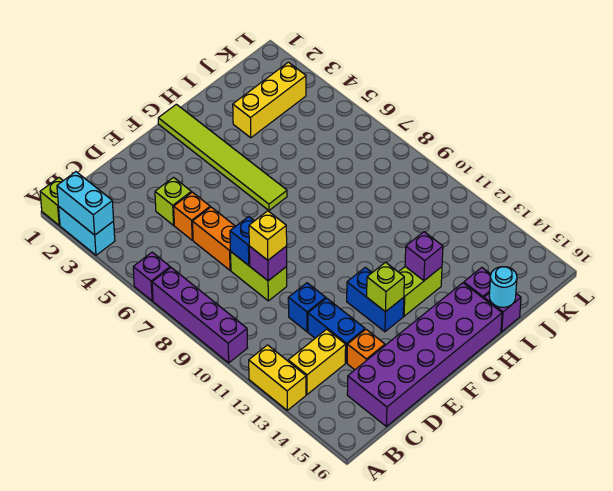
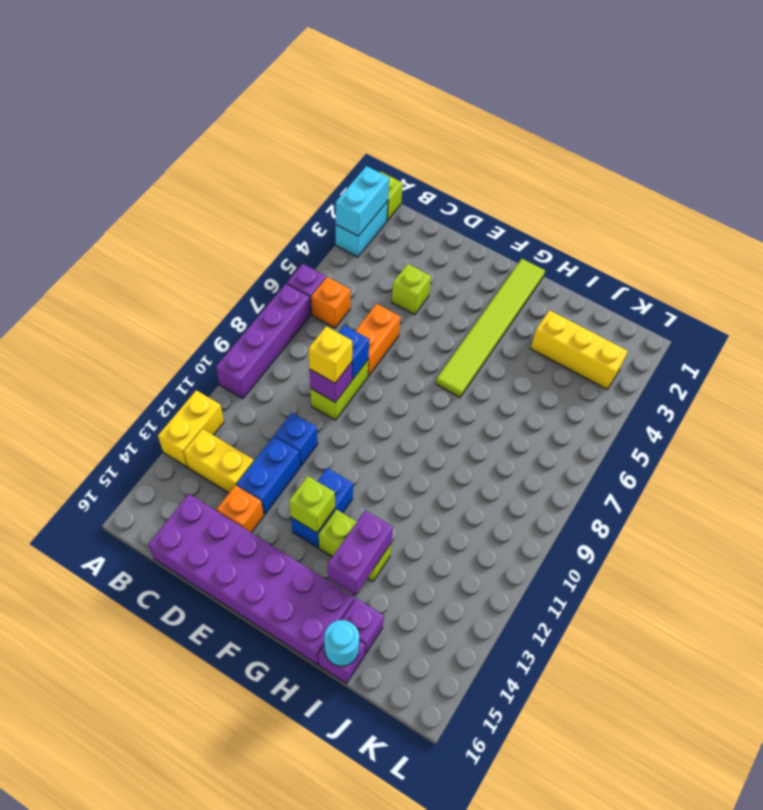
orange 1x1 brick [174,192,210,240] -> orange 1x1 brick moved to [311,277,350,328]
purple 1x1 brick [405,232,443,281] -> purple 1x2 brick [328,510,393,596]

